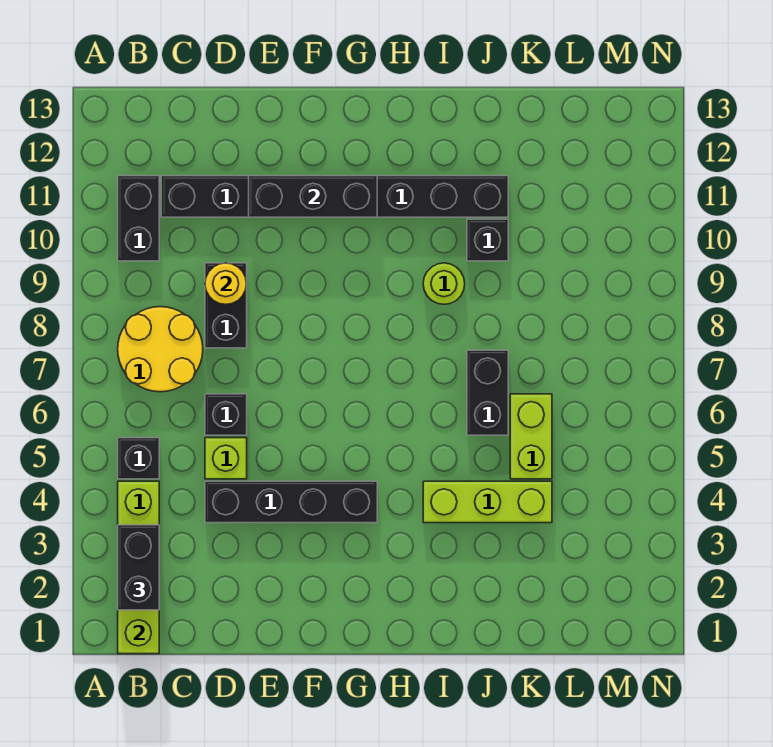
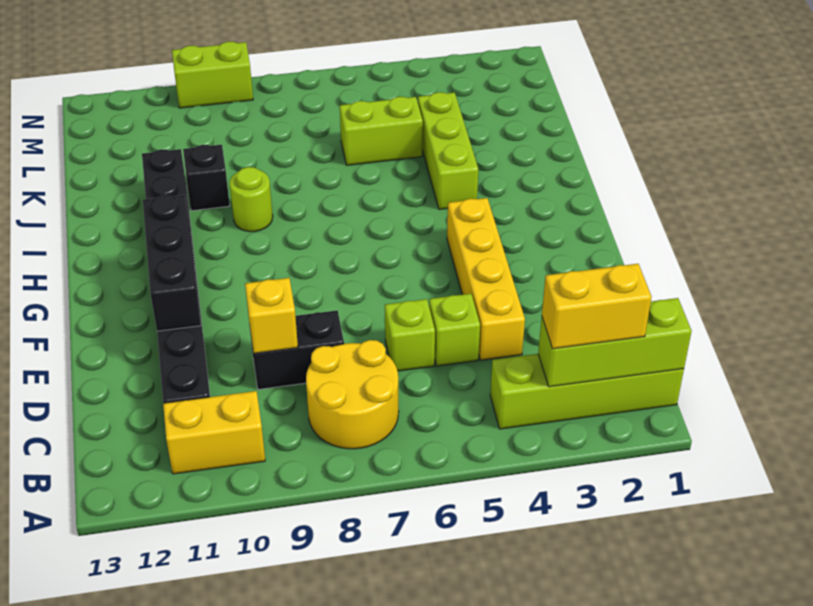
black 1x2 brick [118,525,159,610] -> yellow 1x2 brick [542,264,651,349]
black 1x1 brick [118,438,159,479] -> none
black 1x2 brick [118,176,159,261] -> yellow 1x2 brick [163,391,265,474]
black 1x4 brick [205,481,377,523] -> yellow 1x4 brick [447,198,525,360]
black 1x1 brick [205,394,247,435] -> lime 1x1 brick [385,299,435,371]
yellow 1x1 round brick [205,263,246,304] -> yellow 1x1 brick [245,278,298,353]
black 1x2 brick [467,350,508,435] -> none
none -> lime 1x2 brick [172,42,253,108]

